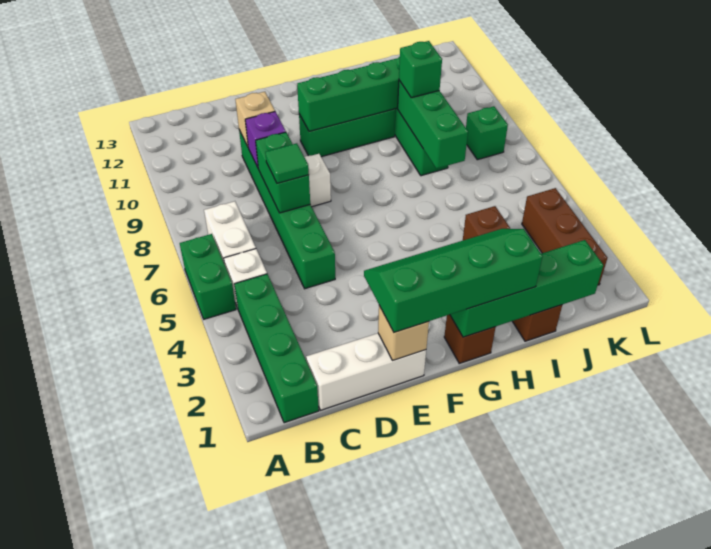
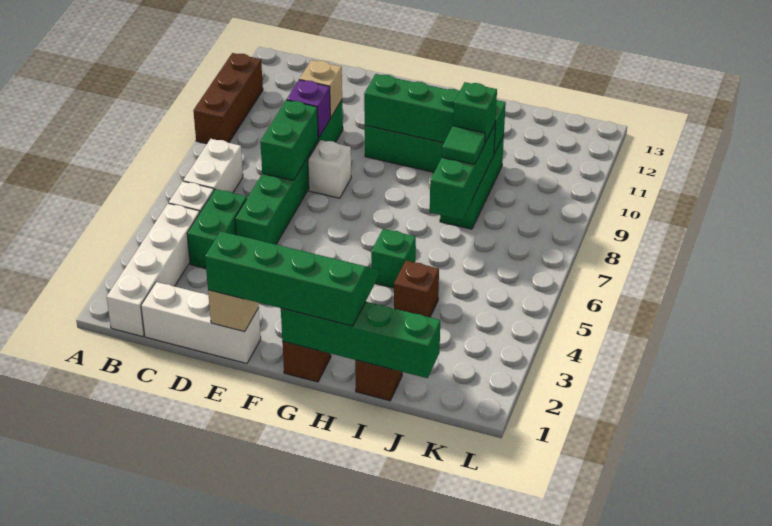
green 1x2 brick [180,234,236,319] -> green 1x2 brick moved to [187,189,247,268]
green 1x4 brick [234,274,319,423] -> white 1x4 brick [107,203,200,337]
green 1x1 tile [265,143,309,183] -> green 1x1 tile moved to [442,126,485,165]
brown 1x3 brick [522,188,607,285] -> brown 1x3 brick moved to [193,53,263,144]
green 1x1 brick [466,106,508,160] -> green 1x1 brick moved to [371,229,416,288]

